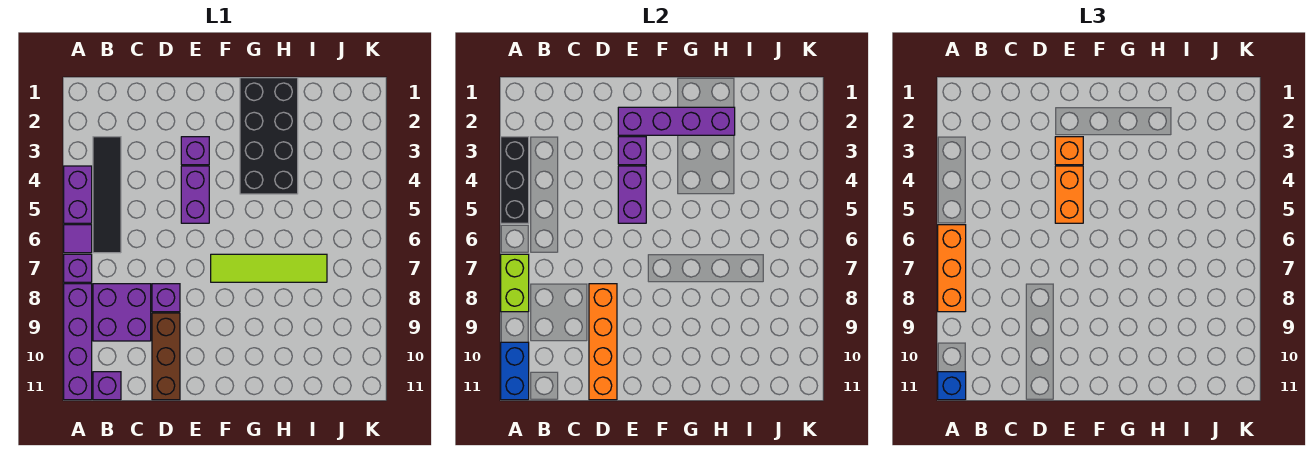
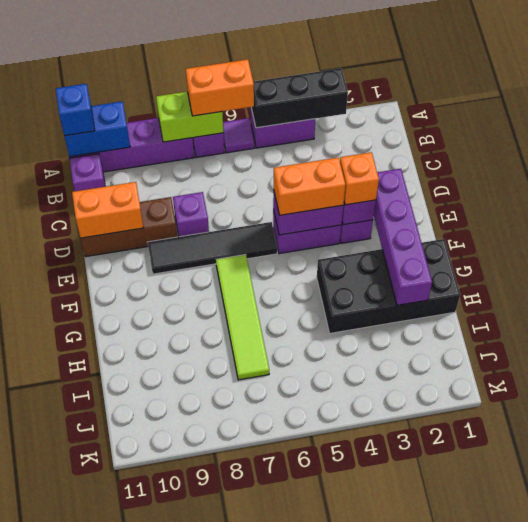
orange 1x3 brick [938,225,966,312] -> orange 1x2 brick [186,59,254,116]
black 1x4 tile [93,137,121,253] -> black 1x4 tile moved to [148,222,277,274]
purple 2x2 brick [93,284,151,341] -> none
orange 1x4 brick [589,284,617,400] -> orange 1x2 brick [72,182,144,238]

